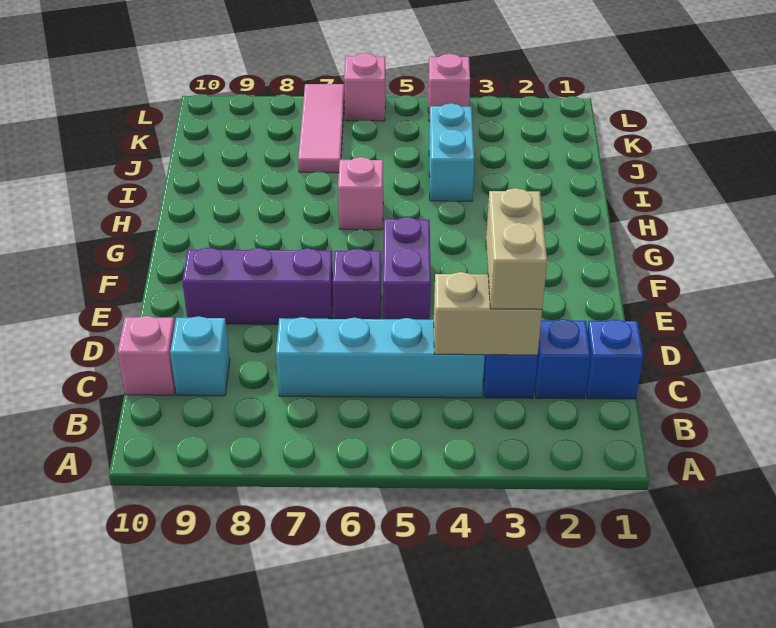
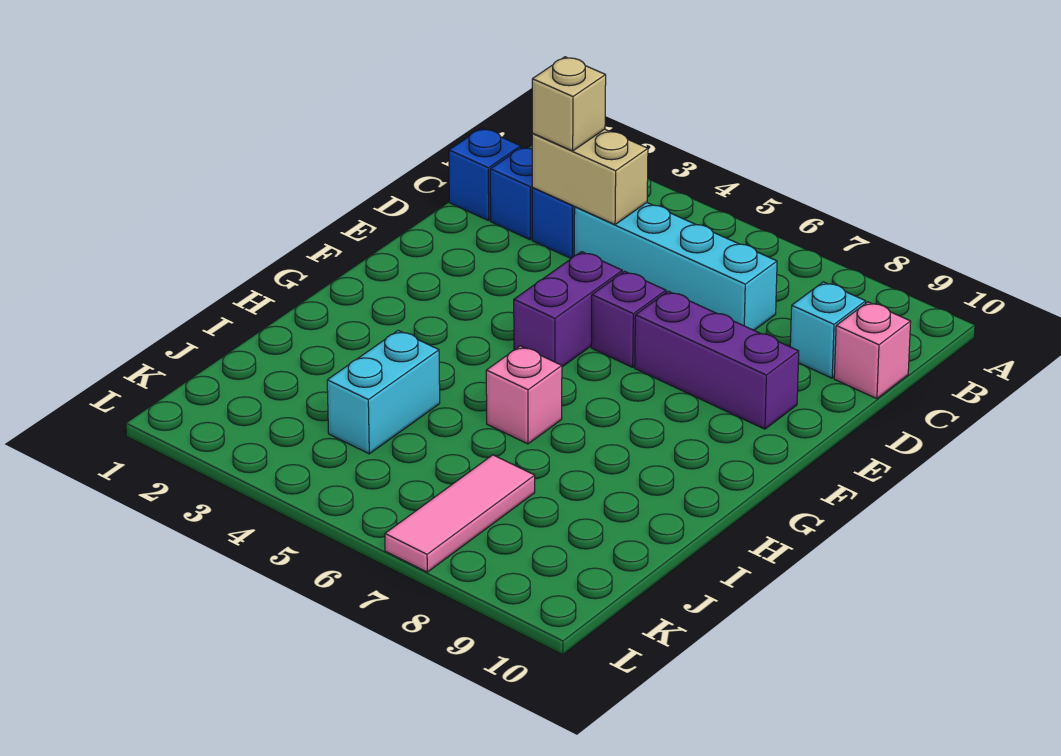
tan 1x2 brick [486,188,547,309] -> tan 1x1 brick [532,57,606,151]
pink 1x1 brick [428,54,470,121] -> none
pink 1x1 brick [344,53,385,121] -> none

